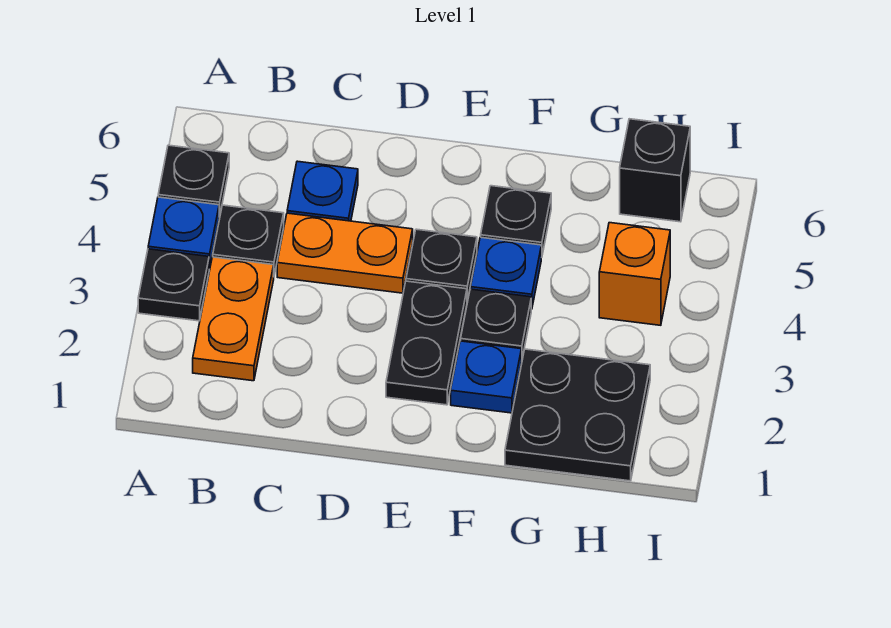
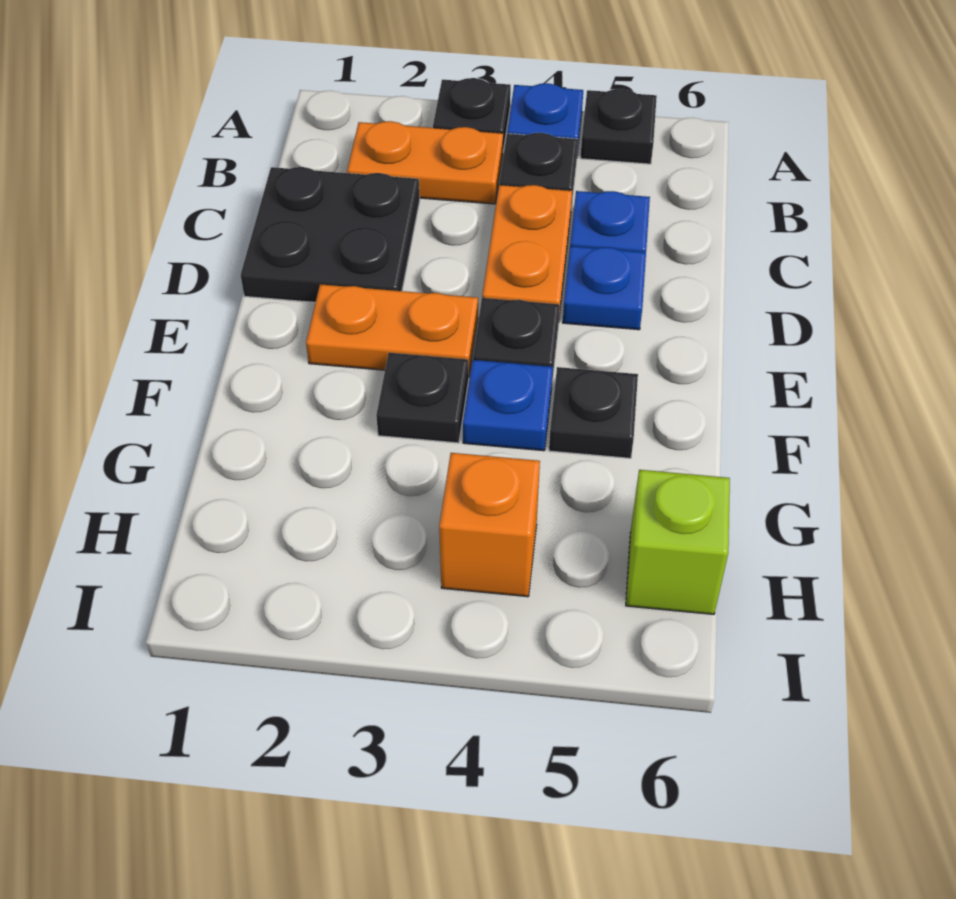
black 1x2 plate [386,281,467,405] -> orange 1x2 plate [306,284,478,375]
blue 1x1 plate [451,341,521,413] -> blue 1x1 plate moved to [563,246,646,330]
black 2x2 plate [505,349,650,481] -> black 2x2 plate moved to [241,167,420,302]
black 1x1 brick [620,119,690,222] -> lime 1x1 brick [626,470,730,614]

